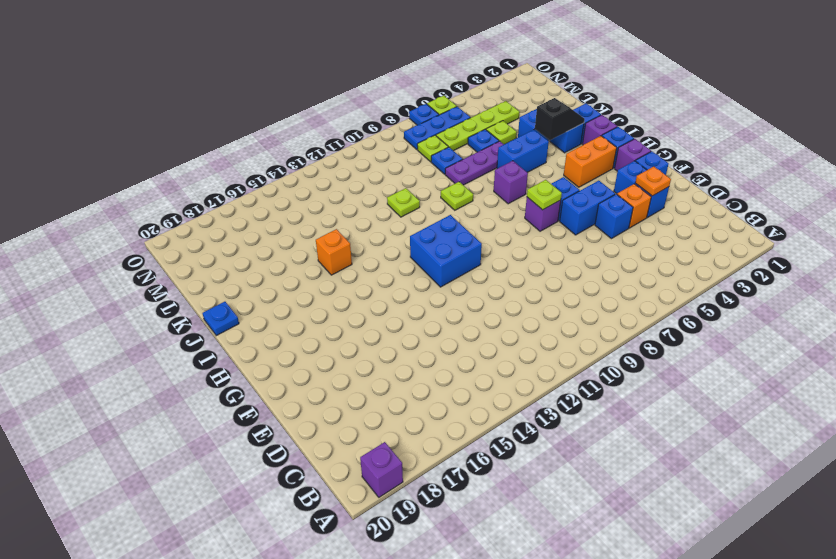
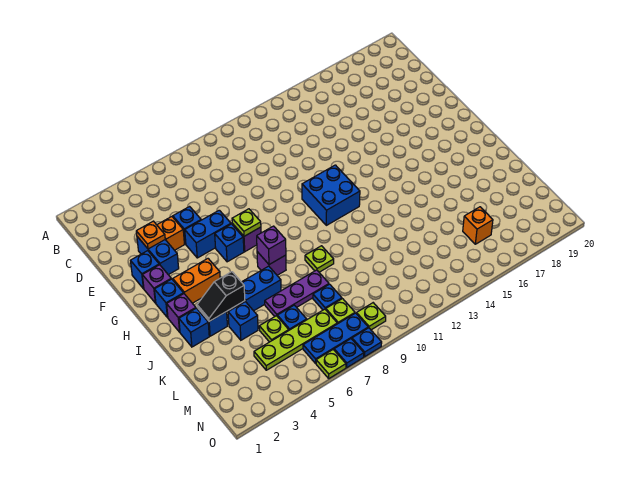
purple 1x1 brick [360,442,403,497] -> purple 1x1 brick moved to [257,226,286,264]
orange 1x1 brick [316,229,352,275] -> orange 1x1 brick moved to [463,207,493,244]
blue 1x1 plate [203,302,239,336] -> blue 1x1 plate moved to [352,328,382,357]
lime 1x1 plate [387,188,420,217] -> lime 1x1 plate moved to [356,303,386,330]

